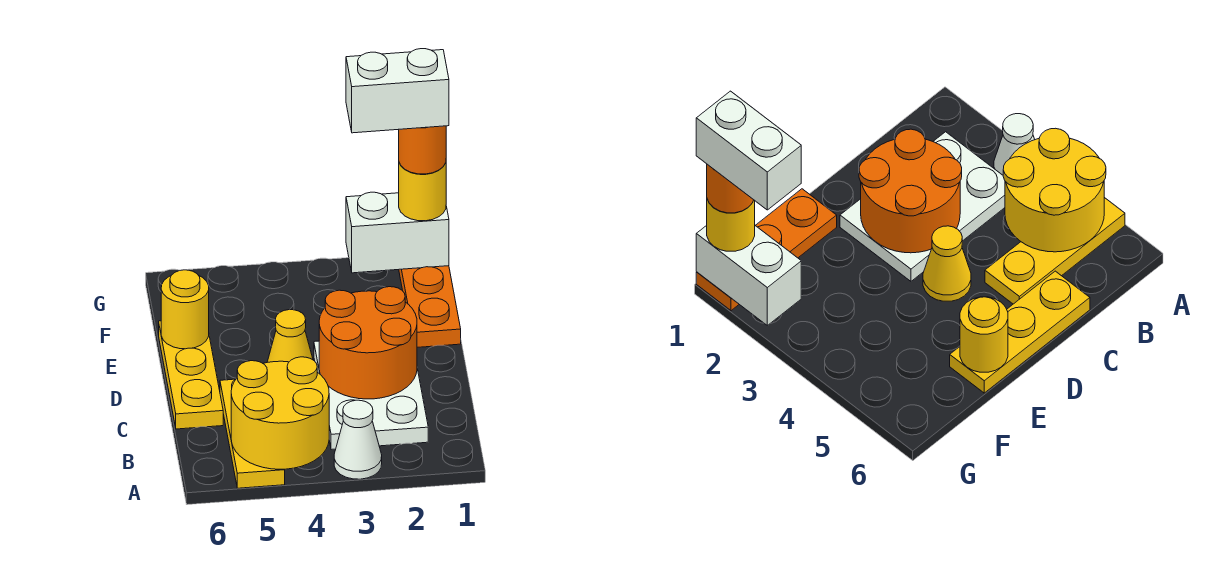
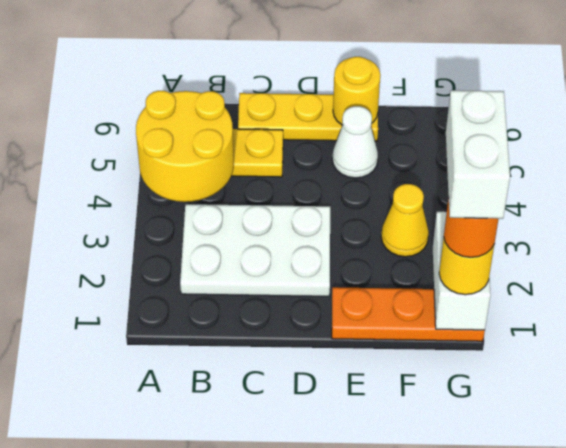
white 1x1 cone [334,400,382,479] -> white 1x1 cone moved to [332,106,378,178]
orange 2x2 round brick [319,287,417,399] -> none
yellow 1x1 cone [267,310,313,362] -> yellow 1x1 cone moved to [381,184,429,257]

